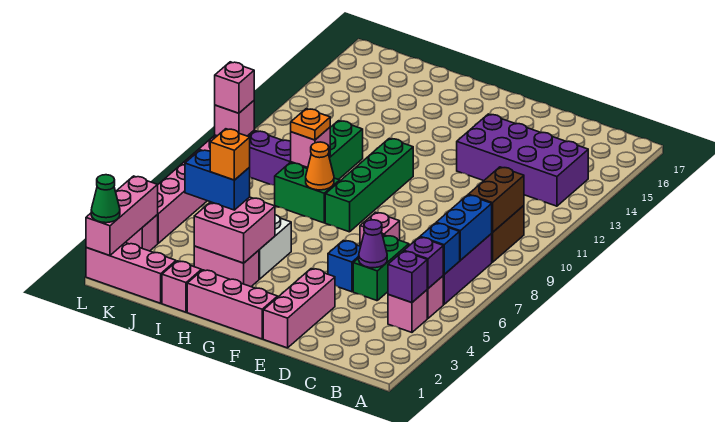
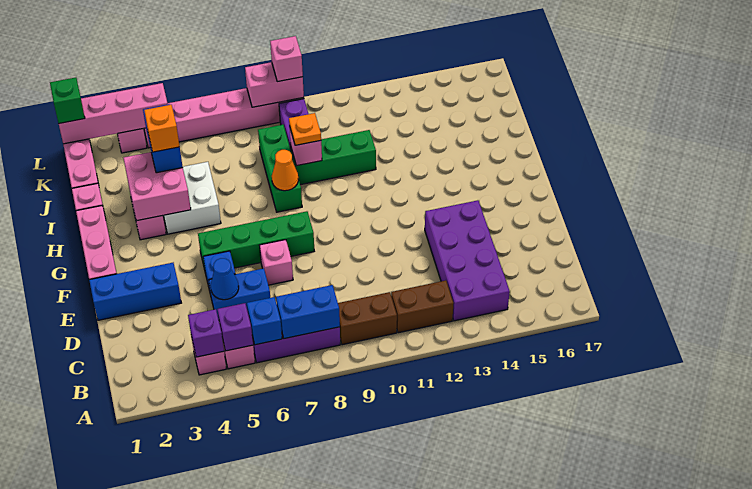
brown 1x2 brick [468,167,524,232] -> brown 1x2 brick moved to [391,280,454,333]
green 1x2 brick [353,235,409,301] -> blue 1x2 brick [209,268,270,320]
purple 1x1 cone [359,220,387,268] -> blue 1x1 cone [211,258,239,300]
pink 1x3 brick [263,269,335,348] -> blue 1x3 brick [89,263,181,320]
green 1x4 brick [325,138,413,232] -> green 1x4 brick moved to [198,211,314,270]
green 1x2 brick [275,163,340,223] -> green 1x3 brick [258,125,302,212]
pink 1x3 brick [86,176,158,256] -> pink 1x4 brick [59,83,168,144]
green 1x1 cone [91,175,120,223] -> green 1x1 brick [50,78,85,123]
pink 1x1 brick [215,101,254,136] -> pink 1x2 brick [245,62,304,107]

